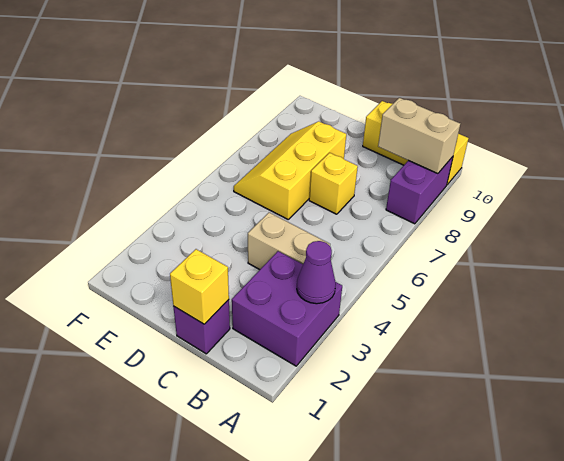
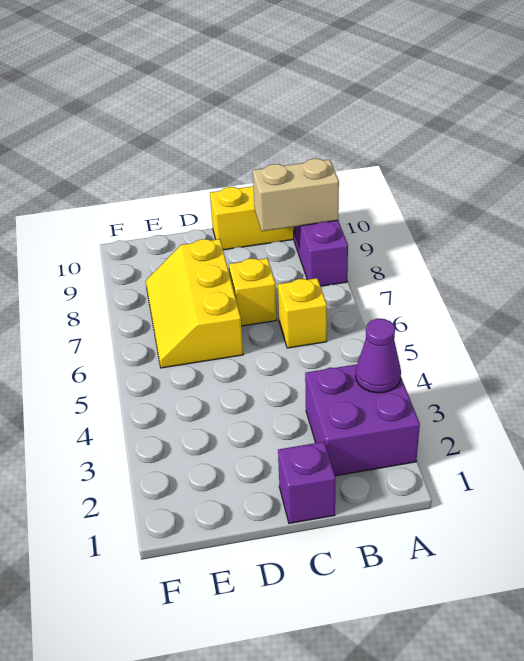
tan 1x2 brick [248,213,330,270] -> none
yellow 1x1 brick [170,249,229,324] -> yellow 1x1 brick moved to [278,278,327,348]

